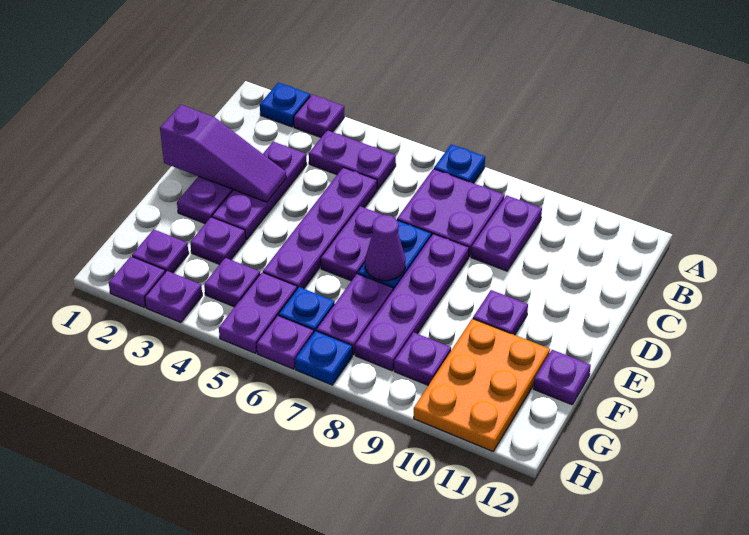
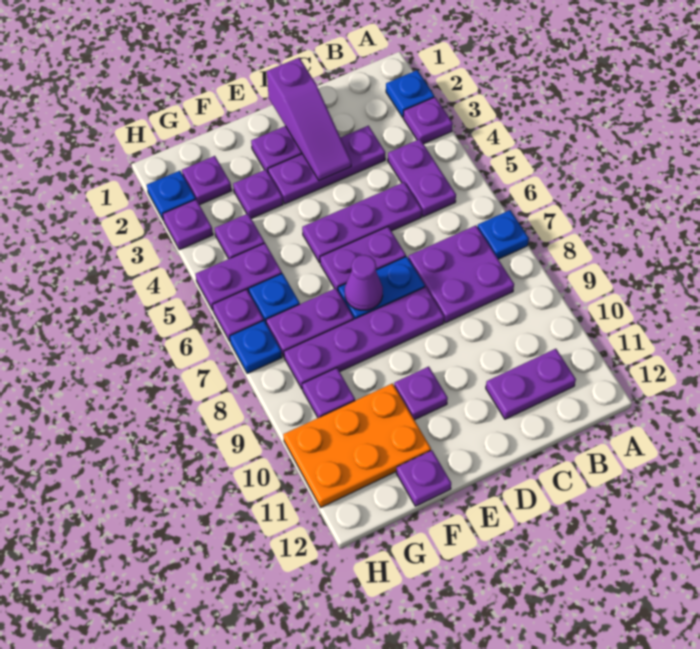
purple 1x2 plate [471,195,542,271] -> purple 1x2 plate moved to [486,349,576,419]
purple 1x4 plate [263,168,377,289] -> purple 1x3 plate [302,182,422,263]
purple 1x1 plate [109,256,165,307] -> blue 1x1 plate [147,171,196,220]

